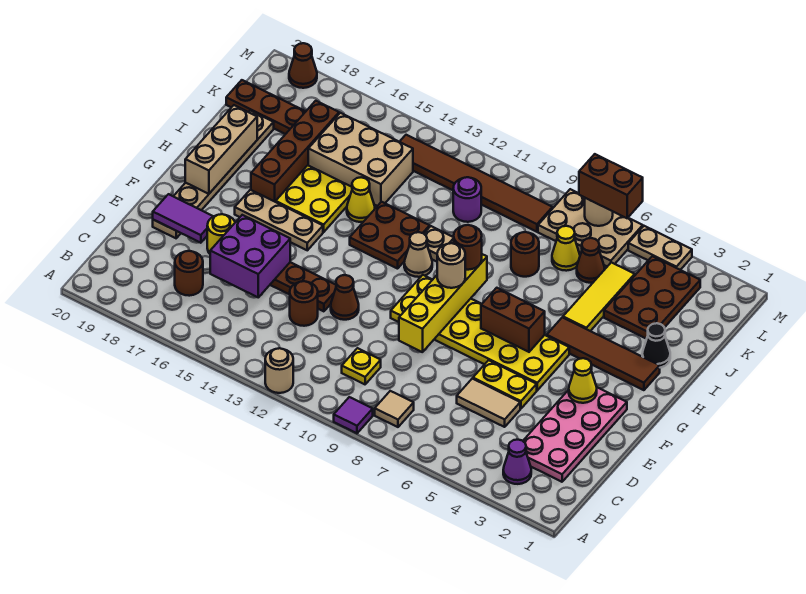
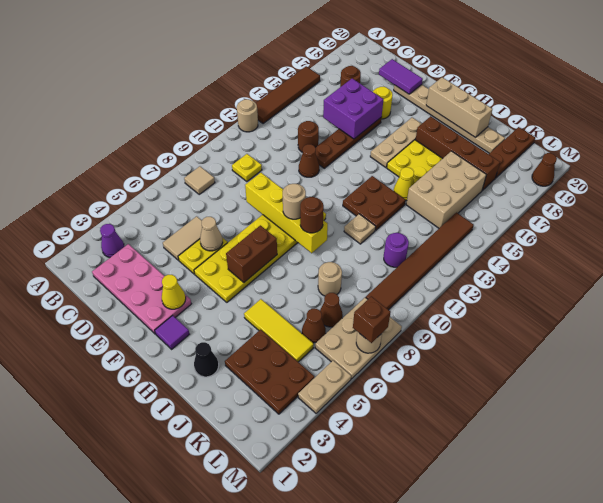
purple 1x1 tile [334,397,373,433] -> purple 1x1 tile moved to [155,315,189,349]
purple 1x2 tile [153,194,213,243] -> purple 1x2 tile turned to [379,59,423,94]
brown 1x4 tile [547,317,660,390] -> brown 1x4 tile moved to [256,66,320,124]
tan 1x1 cone [404,232,432,277] -> tan 1x1 cone moved to [200,217,223,251]
brown 1x1 round brick [511,232,539,277] -> tan 1x1 round brick [318,262,342,296]
yellow 1x1 cone [552,226,580,271] -> brown 1x1 cone [320,293,343,327]
brown 1x2 brick [579,154,643,218] -> brown 1x1 brick [353,296,391,343]

